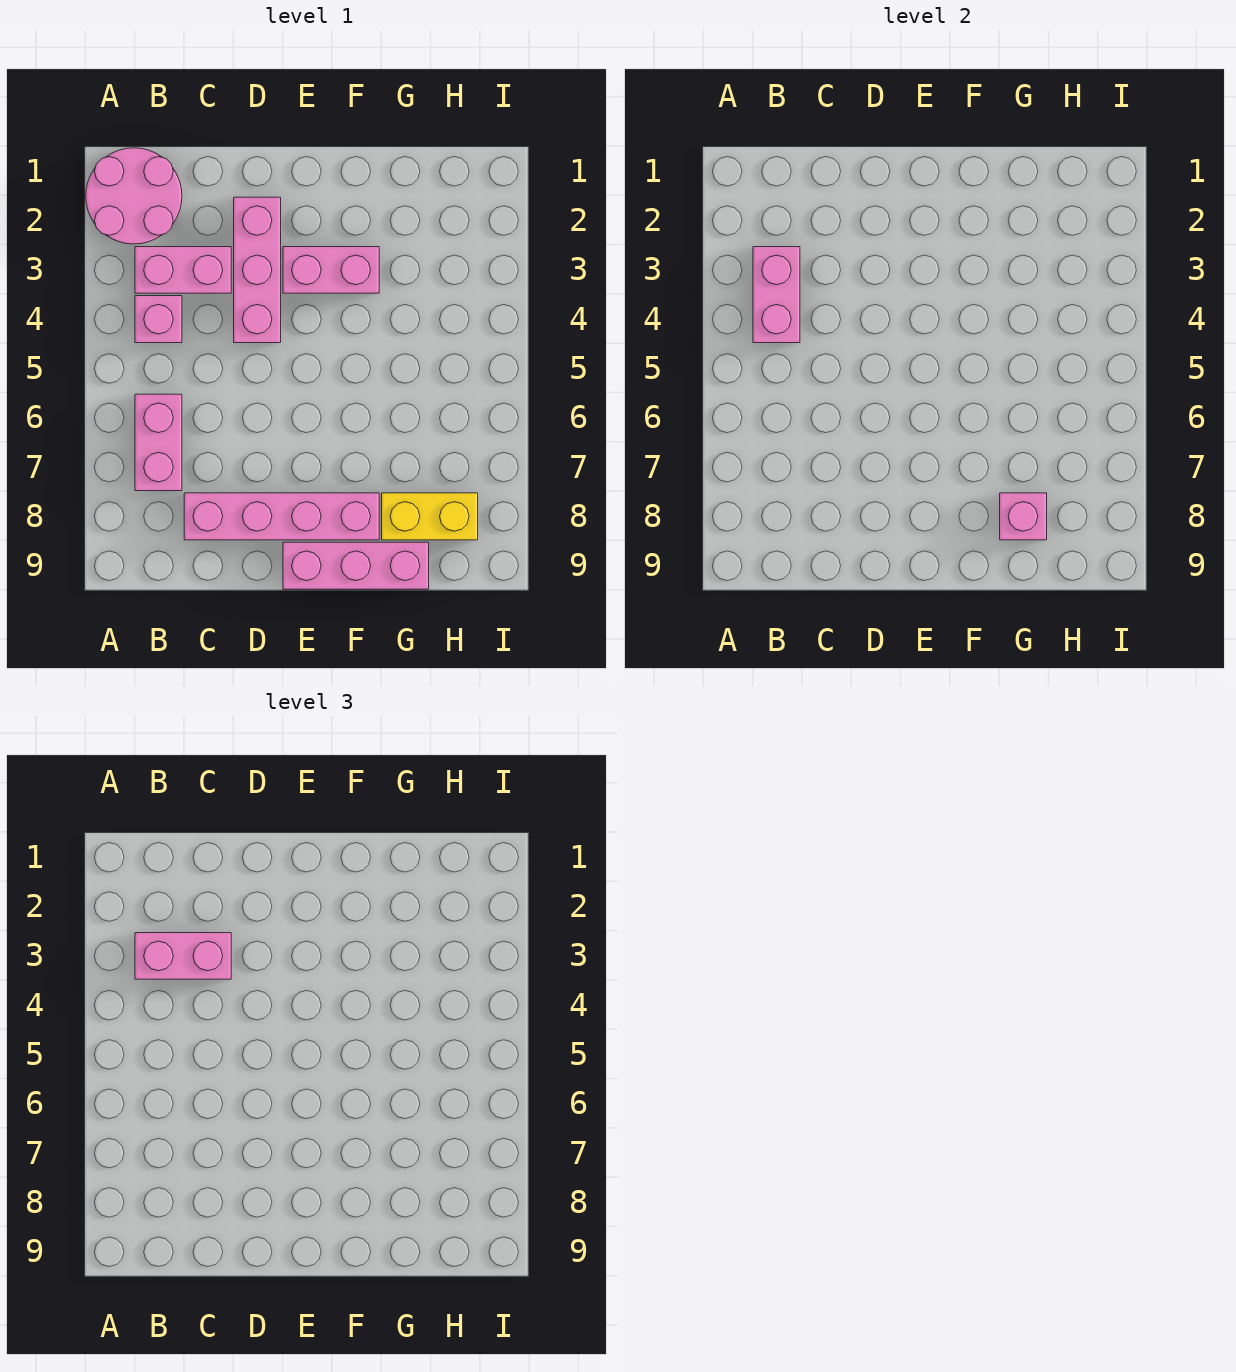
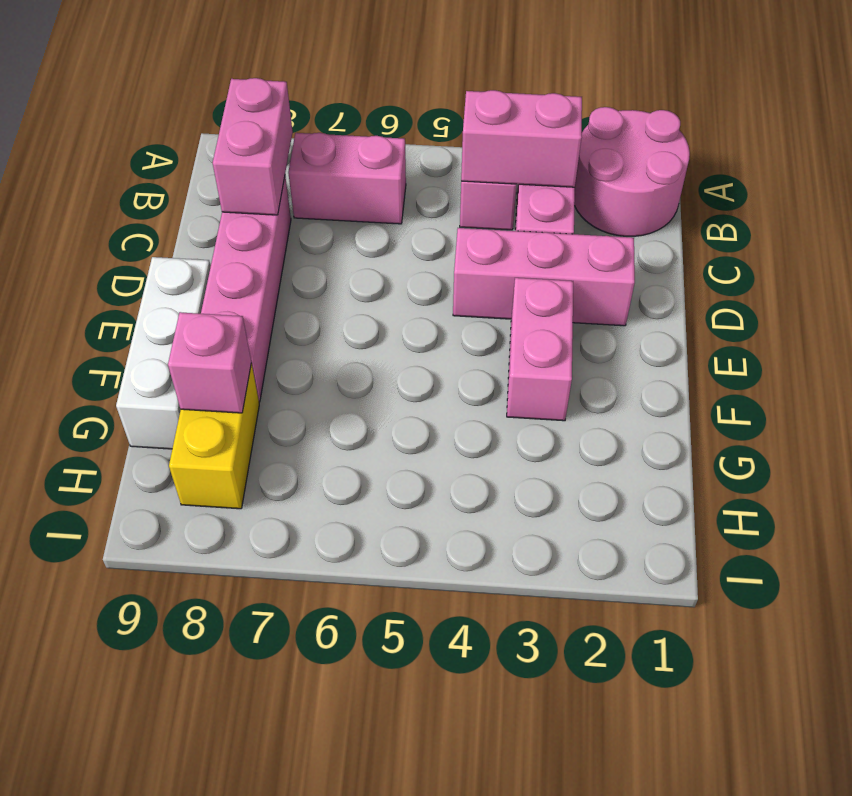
pink 1x2 brick [135,933,231,979] -> pink 1x2 brick moved to [213,78,293,215]
pink 1x3 brick [283,542,429,589] -> white 1x3 brick [116,257,210,449]

